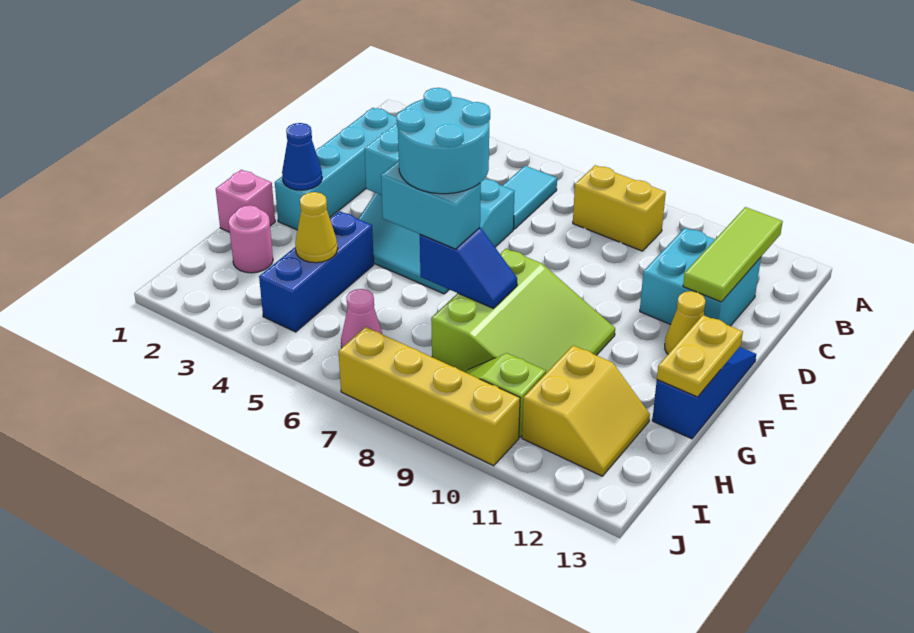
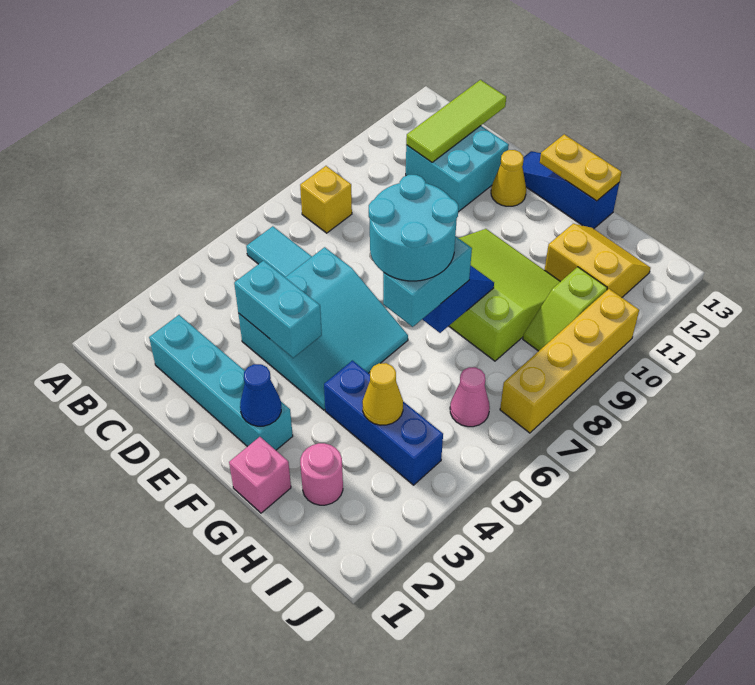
yellow 1x2 brick [573,165,666,251] -> yellow 1x1 brick [300,166,352,233]
lime 1x3 tile [683,207,783,302] -> lime 1x3 tile turned to [406,80,506,162]

